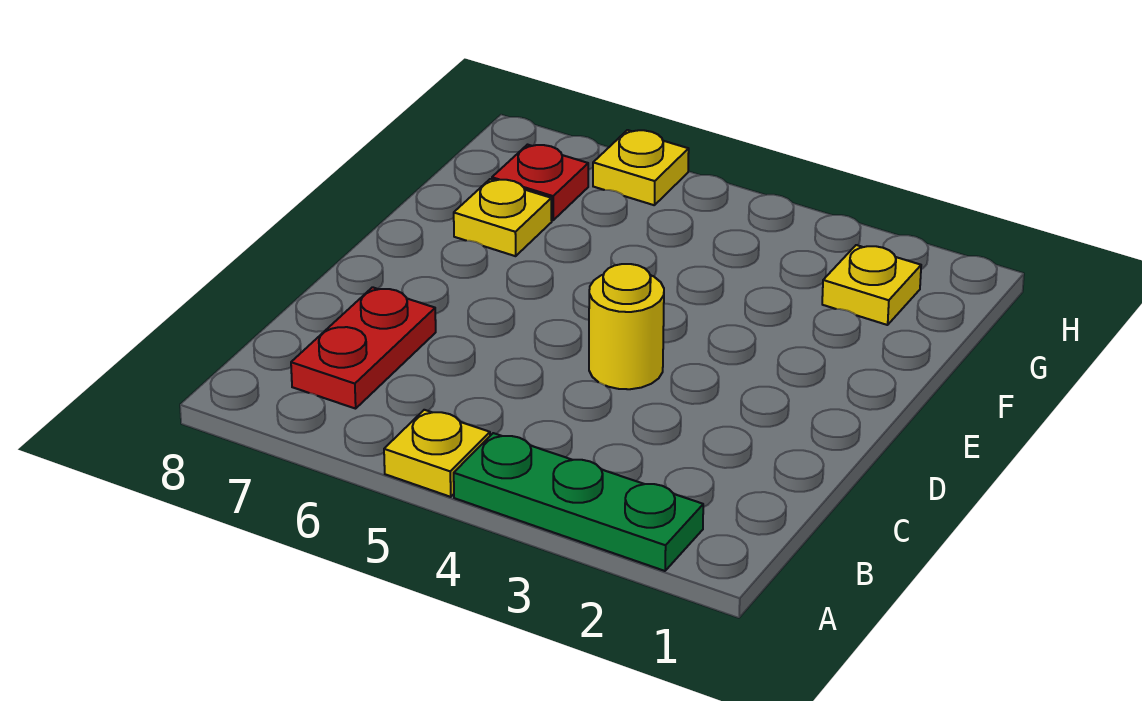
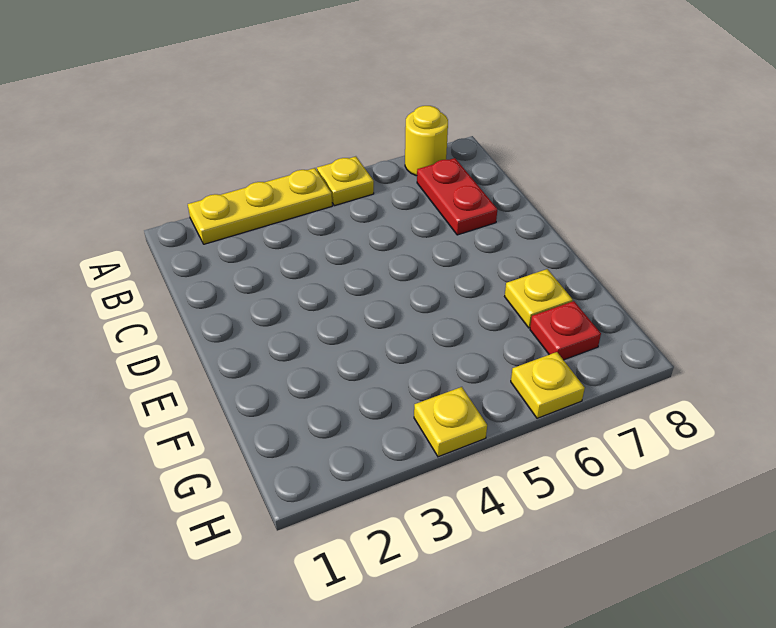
green 1x3 plate [454,433,703,571] -> yellow 1x3 plate [188,168,332,244]
yellow 1x1 round brick [589,264,664,389] -> yellow 1x1 round brick moved to [405,106,448,176]
yellow 1x1 plate [822,245,921,325] -> yellow 1x1 plate moved to [414,387,487,457]

